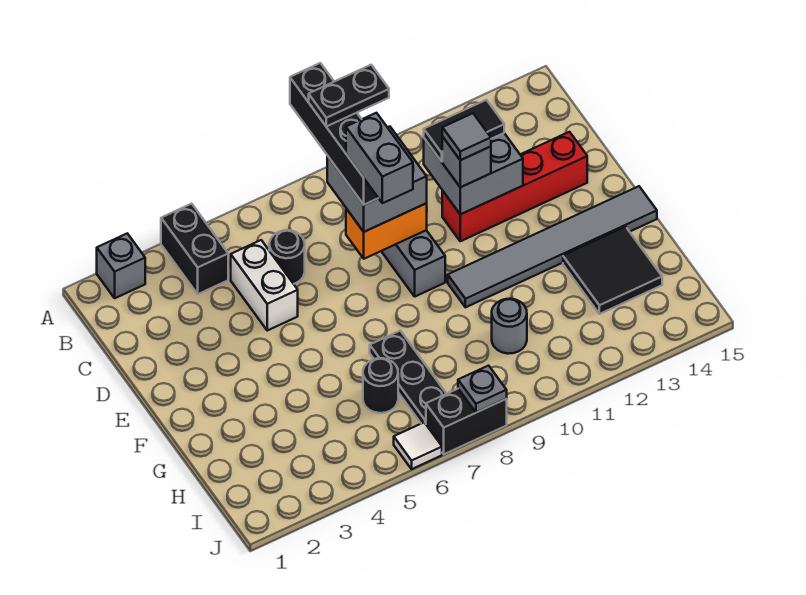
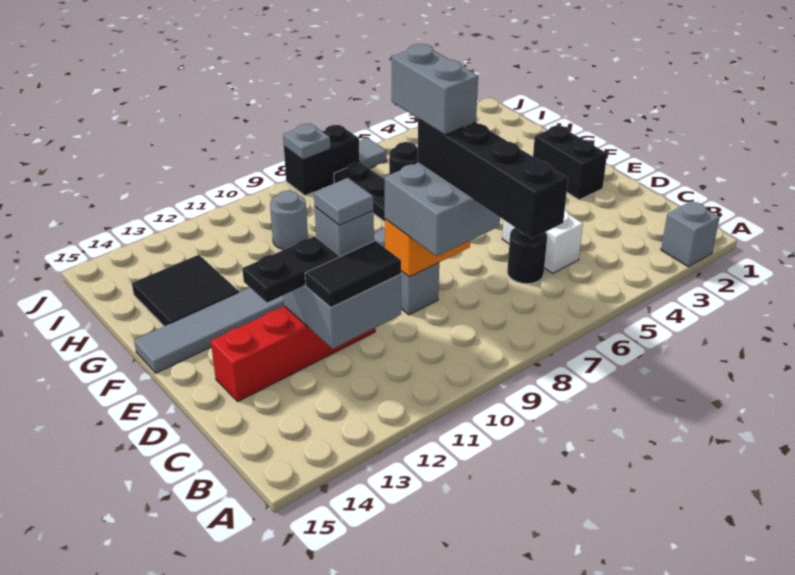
black 1x2 brick [161,204,228,294] -> black 1x2 brick moved to [533,126,607,200]
black 1x2 plate [309,65,389,126] -> black 1x2 plate moved to [242,236,339,303]
white 1x1 tile [394,422,442,469] -> grey 1x1 tile [359,138,387,169]

